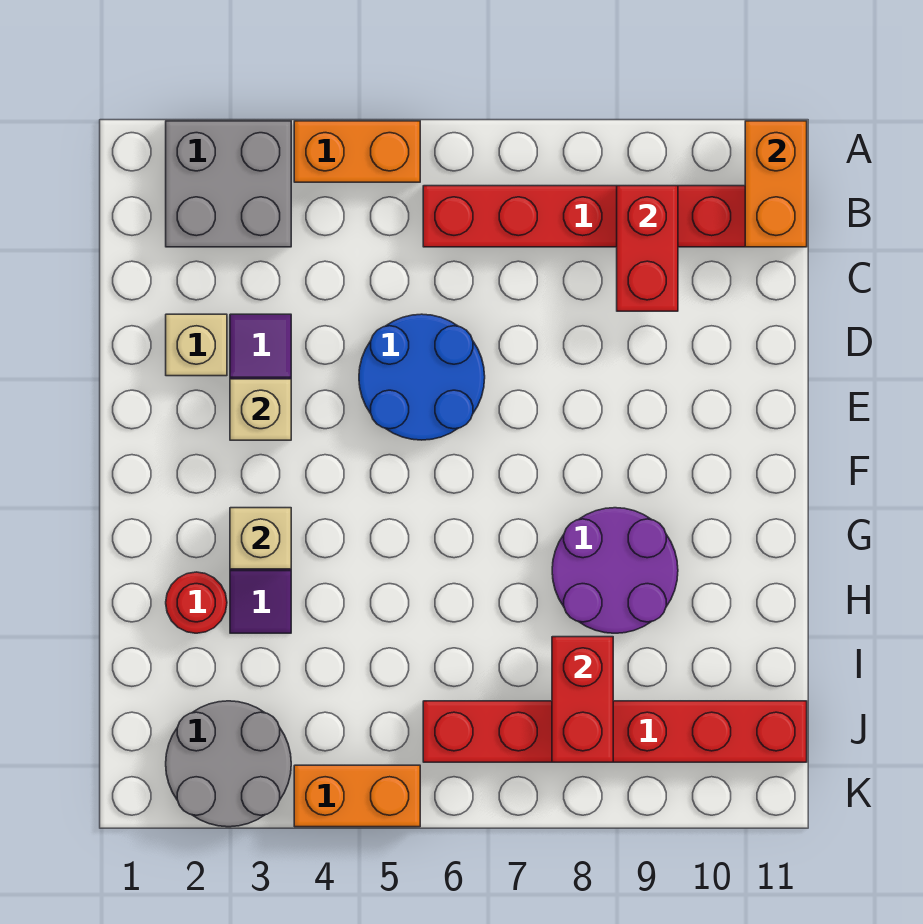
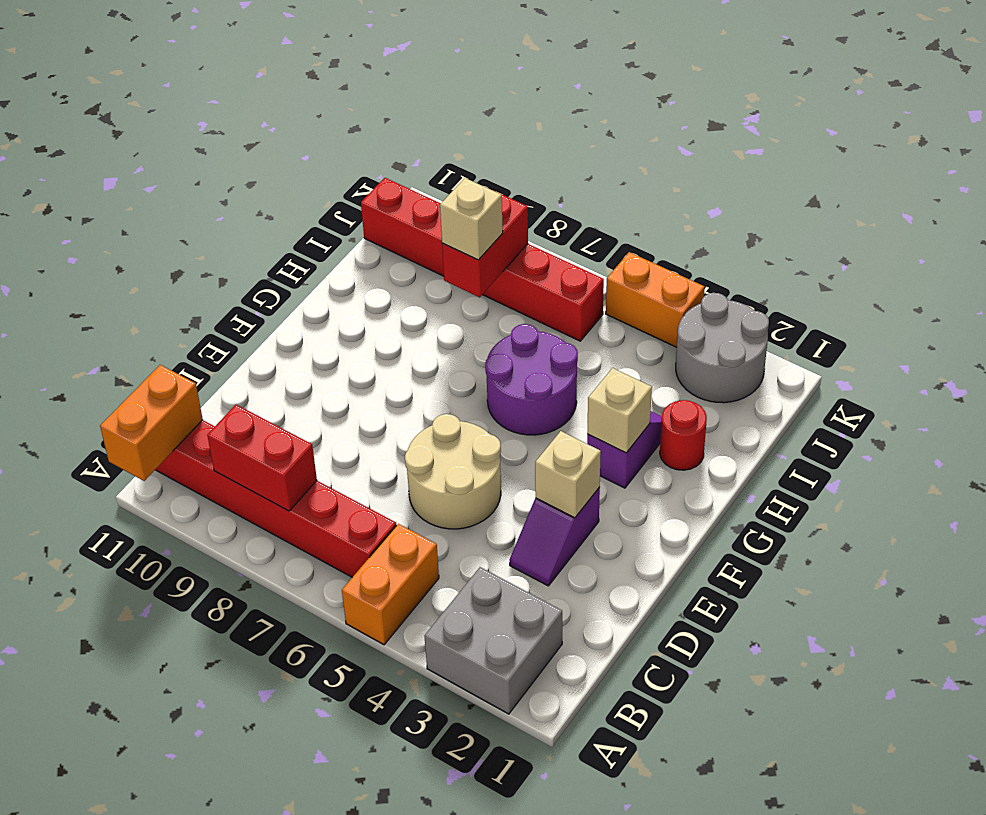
orange 1x2 brick [294,121,420,182] -> orange 1x2 brick turned to [342,524,439,645]
red 1x2 brick [617,186,678,311] -> red 1x2 brick turned to [207,404,317,511]
tan 1x1 brick [166,314,227,376] -> tan 1x1 brick moved to [440,178,503,260]
blue 2x2 round brick [359,314,485,440] -> tan 2x2 round brick [405,414,501,529]
purple 2x2 round brick [552,508,678,633] -> purple 2x2 round brick moved to [485,324,578,435]

